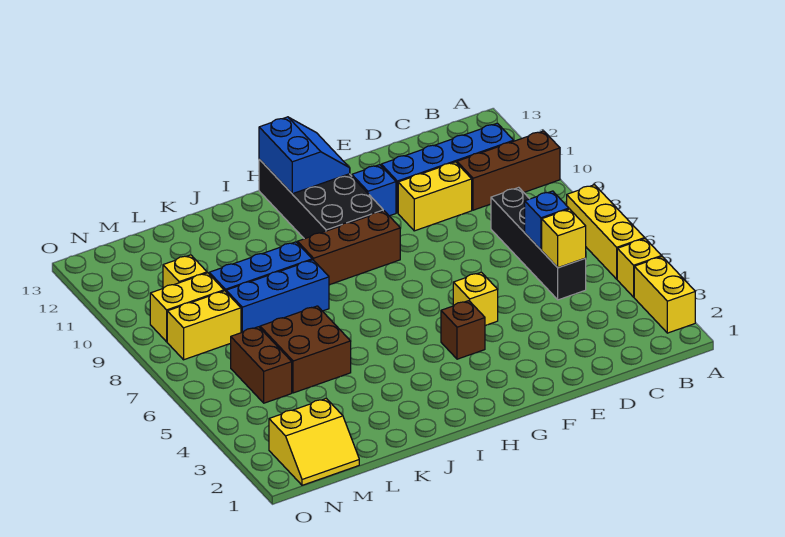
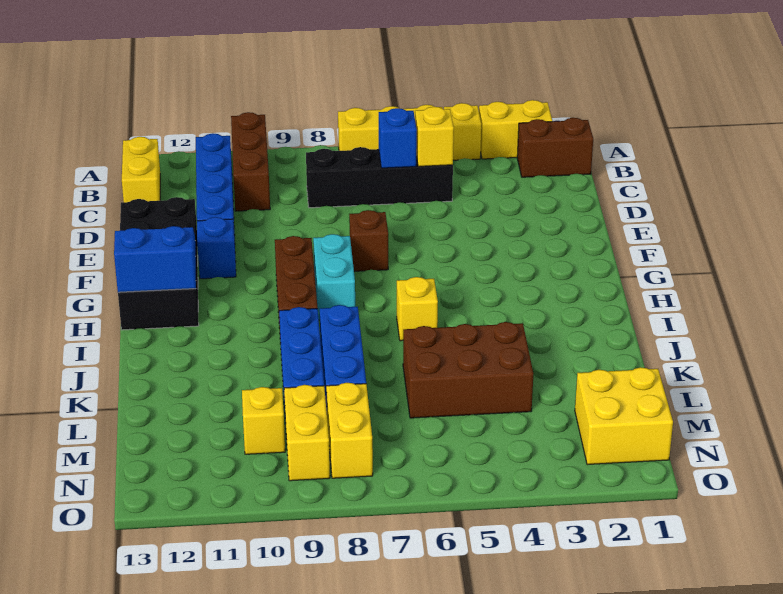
yellow 1x2 brick [398,162,472,231] -> yellow 1x2 brick moved to [122,137,160,202]
yellow 1x1 brick [453,272,498,325] -> yellow 1x1 brick moved to [397,277,438,341]
brown 1x1 brick [441,301,485,359] -> brown 1x1 brick moved to [349,210,388,271]
none -> cyan 1x2 brick [313,234,355,320]
black 2x4 brick [259,159,383,239] -> black 2x4 brick turned to [118,197,199,330]
brown 2x2 brick [260,306,351,393] -> brown 2x3 brick [403,322,533,418]
yellow 2x2 slope [269,398,359,485] -> yellow 2x2 brick [575,367,673,465]
brown 1x2 brick [231,327,292,403] -> brown 1x2 brick moved to [517,118,593,177]

